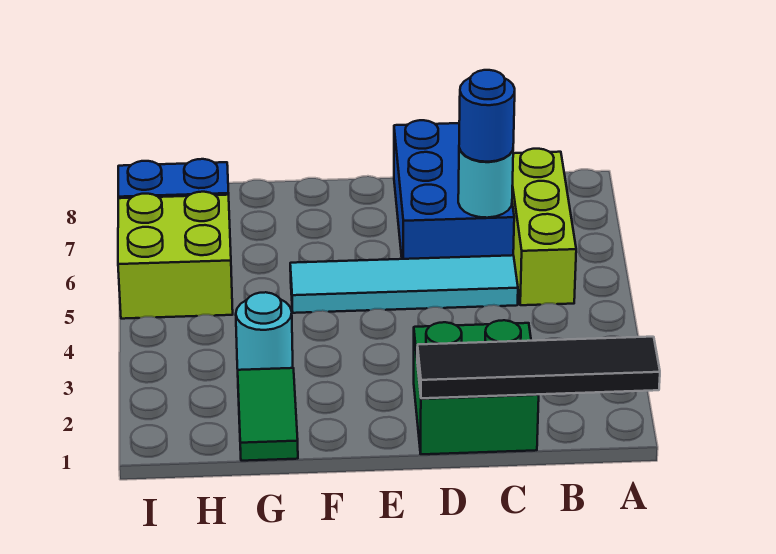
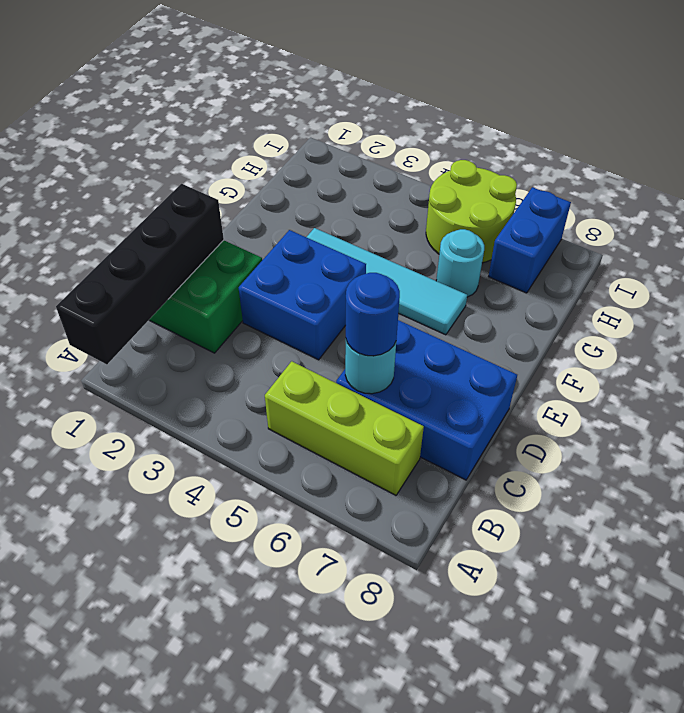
black 1x4 tile [417,337,660,398] -> black 1x4 brick [56,184,224,364]
cyan 1x4 tile [290,255,518,313] -> cyan 1x4 tile turned to [307,228,467,335]
none -> blue 2x2 brick [239,230,366,360]
green 1x2 tile [238,368,298,461] -> none
cyan 1x1 round brick [236,292,293,370] -> cyan 1x1 round brick moved to [436,229,484,297]
lime 2x2 brick [118,192,233,319] -> lime 2x2 round brick [426,160,517,263]

